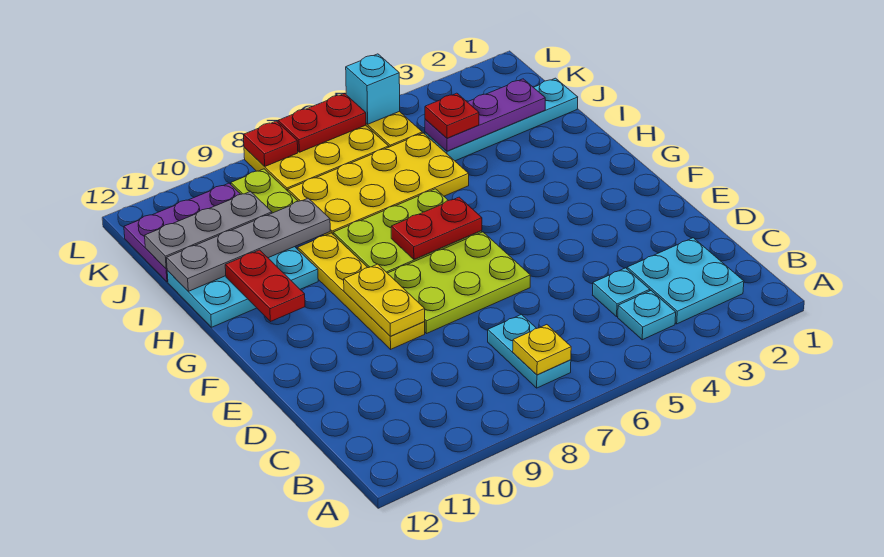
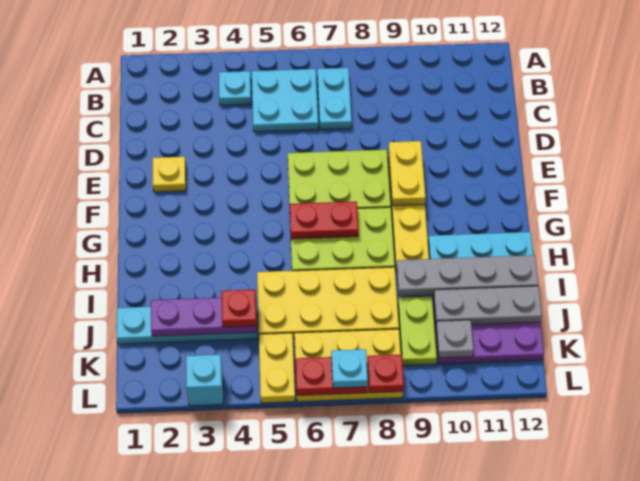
cyan 2x2 plate [627,238,744,324] -> cyan 2x2 plate moved to [252,69,318,132]
yellow 1x1 plate [513,325,571,375] -> yellow 1x1 plate moved to [153,157,186,192]
cyan 1x1 plate [593,268,650,316] -> cyan 1x1 plate moved to [331,349,368,388]
red 1x2 plate [225,250,305,322] -> none
none -> grey 1x1 plate [436,320,473,358]
cyan 1x1 brick [346,54,400,124] -> cyan 1x1 brick moved to [186,355,223,406]

